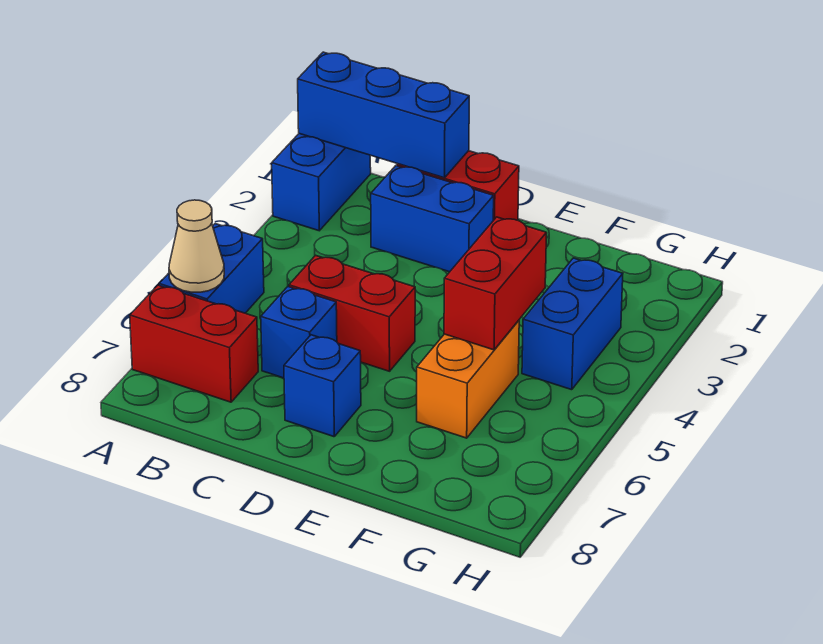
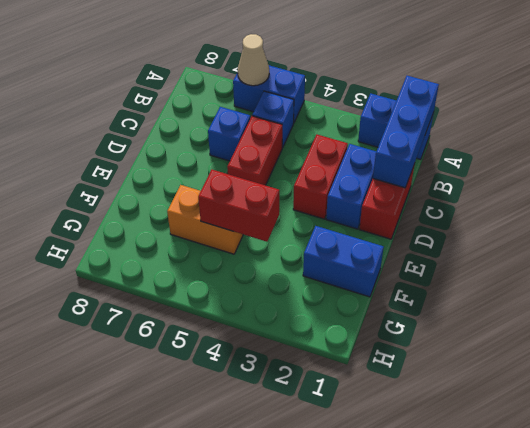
red 1x2 brick [130,285,258,402] -> red 1x2 brick moved to [293,135,348,219]
blue 1x1 brick [284,335,361,437] -> blue 1x1 brick moved to [252,91,294,148]
blue 1x2 brick [522,258,623,390] -> blue 1x2 brick moved to [303,226,384,297]

